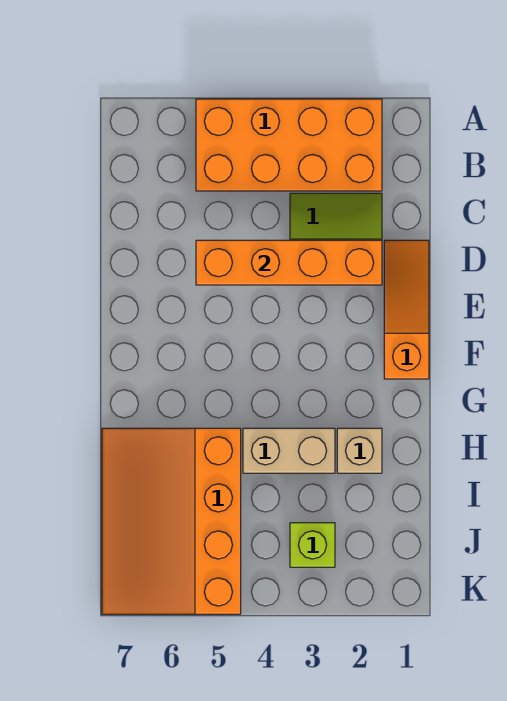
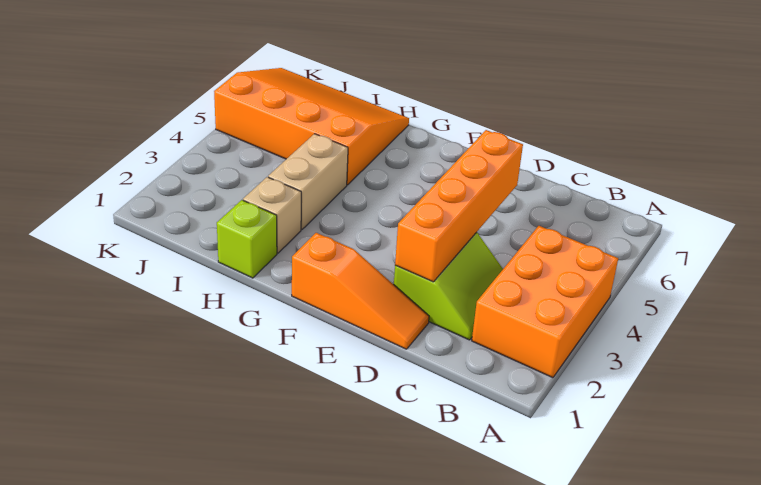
orange 2x4 brick [196,99,382,191] -> orange 2x3 brick [472,226,618,378]
lime 1x1 brick [290,523,335,567] -> lime 1x1 brick moved to [217,200,277,278]

